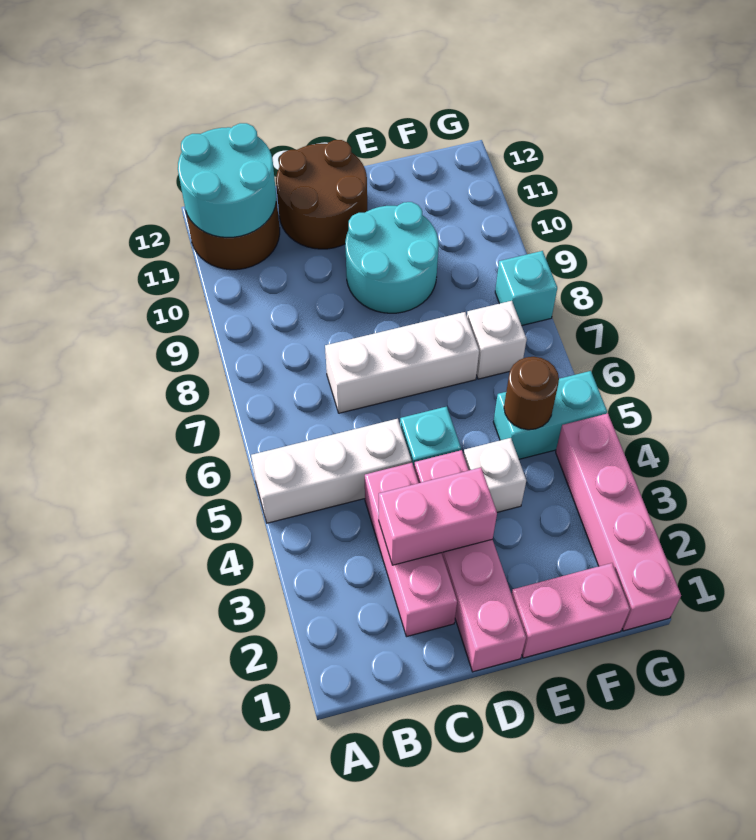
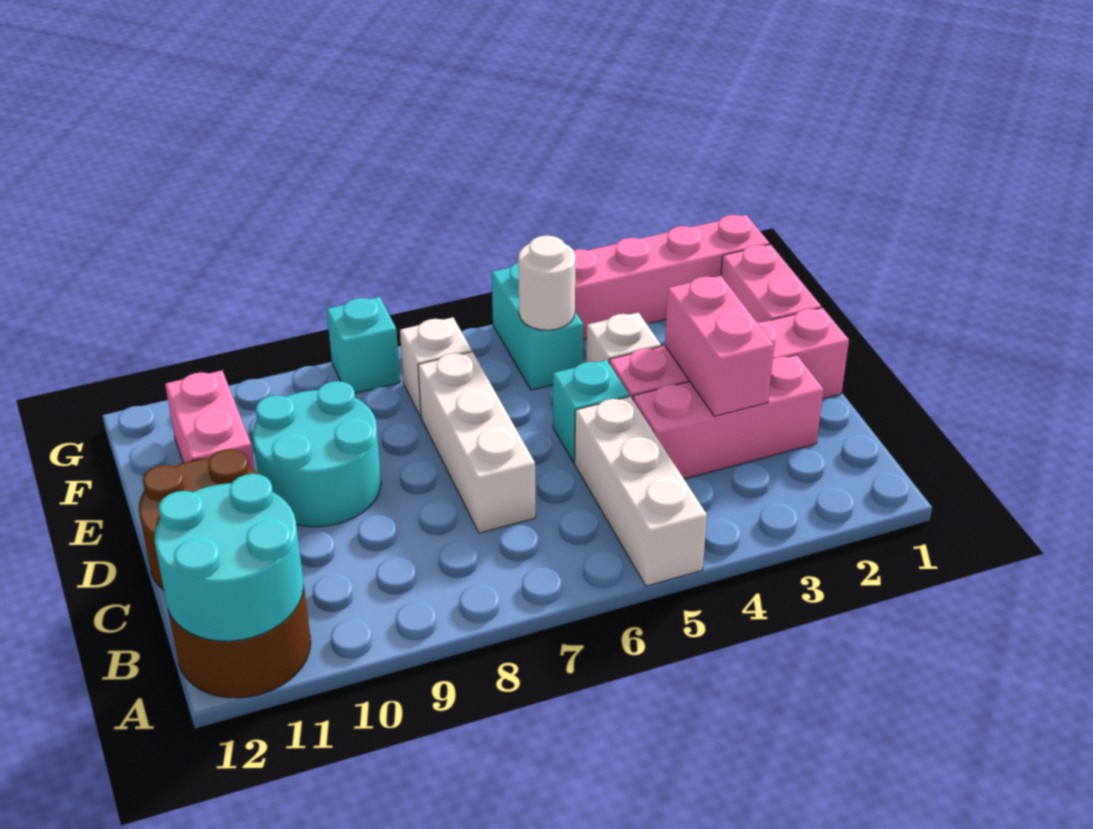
none -> pink 1x2 brick [165,371,255,470]
brown 1x1 round brick [504,357,559,430] -> white 1x1 round brick [518,236,576,330]

